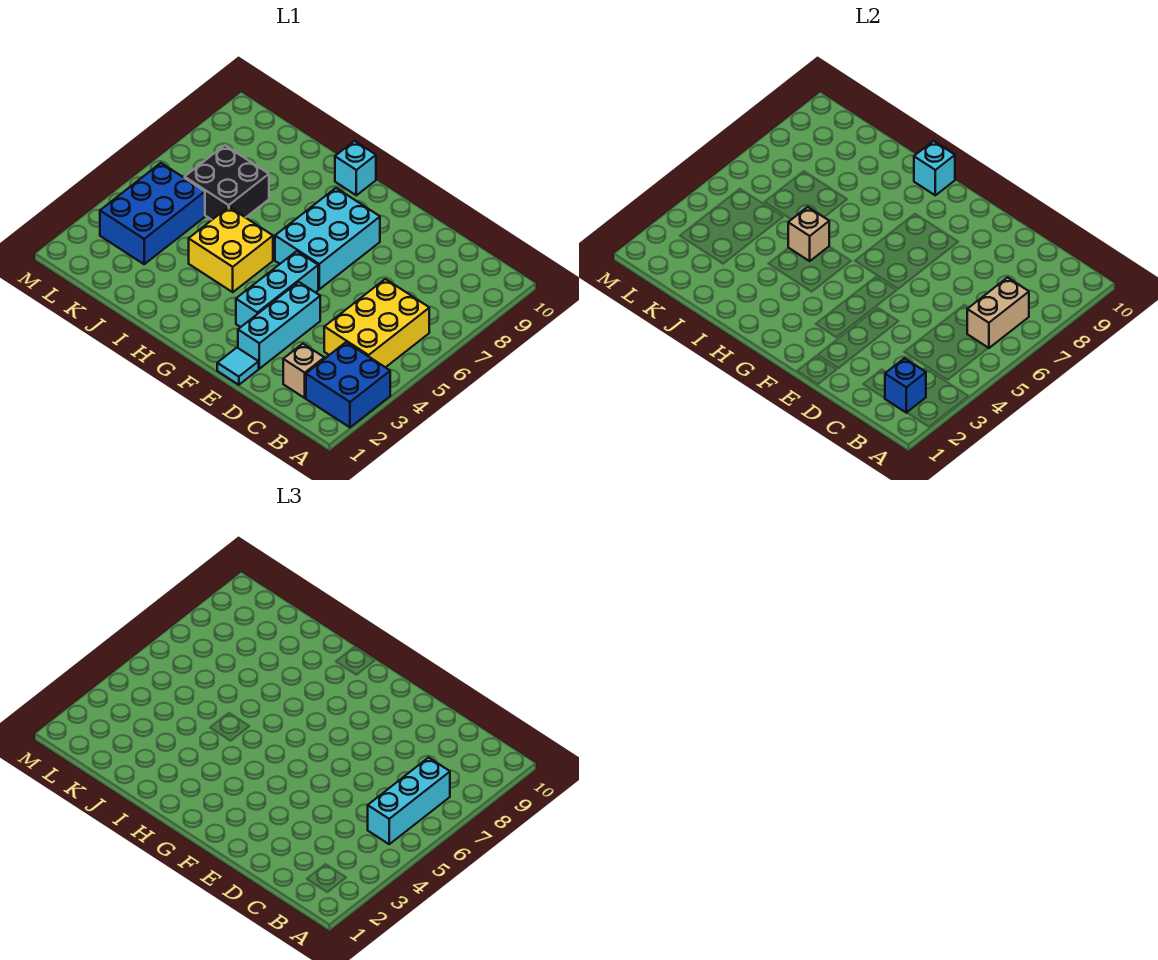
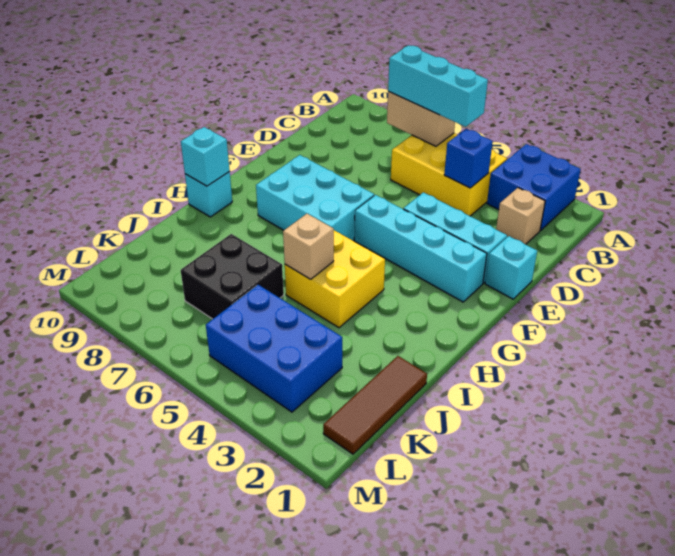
blue 1x1 brick [885,358,926,413] -> blue 1x1 brick moved to [444,129,493,188]
cyan 1x1 tile [217,348,259,385] -> cyan 1x1 brick [485,236,537,299]
cyan 1x3 brick [236,251,318,327] -> cyan 1x4 brick [354,195,487,302]
none -> brown 1x3 tile [323,356,427,454]

